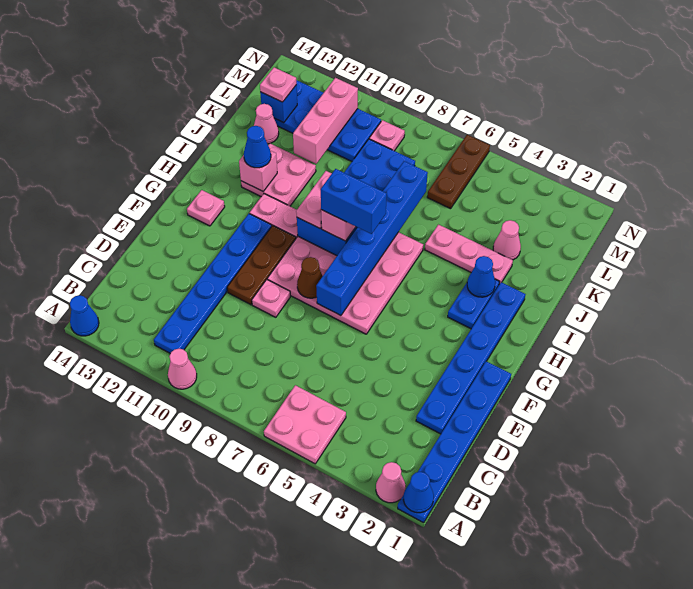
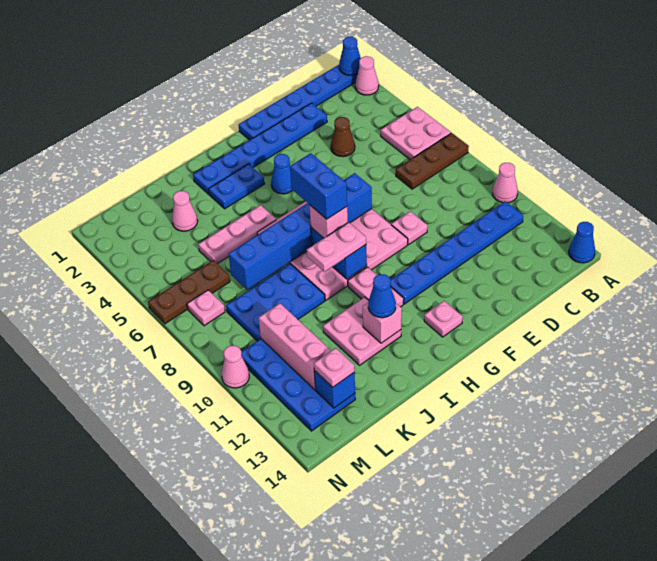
brown 1x3 plate [227,226,296,305] -> brown 1x3 plate moved to [396,133,469,189]
brown 1x1 cone [297,257,323,298] -> brown 1x1 cone moved to [331,117,355,157]
blue 1x1 cone [467,256,495,297] -> blue 1x1 cone moved to [271,154,293,194]
pink 1x3 plate [425,225,513,284] -> pink 1x3 plate turned to [198,205,276,264]
pink 1x3 brick [293,78,358,164] -> pink 1x3 brick turned to [259,303,331,390]
pink 1x1 cone [254,104,279,144] -> pink 1x1 cone moved to [222,346,249,388]
pink 1x1 plate [369,120,405,151] -> pink 1x1 plate moved to [187,290,225,326]

